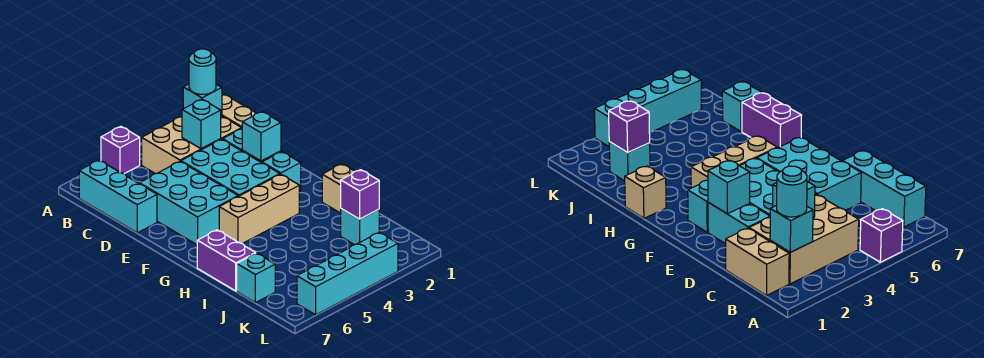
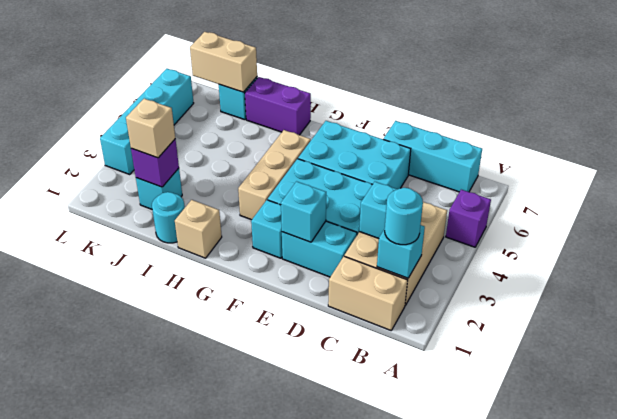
none -> cyan 1x1 round brick [152,192,185,243]
none -> tan 1x1 brick [126,99,175,158]
none -> tan 1x2 brick [190,32,257,92]

